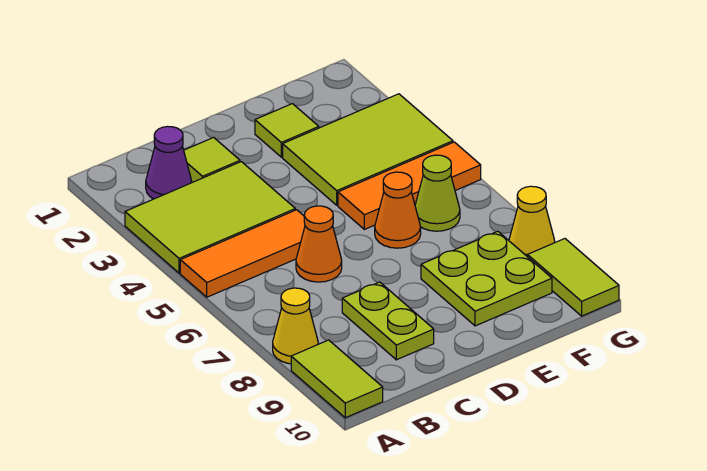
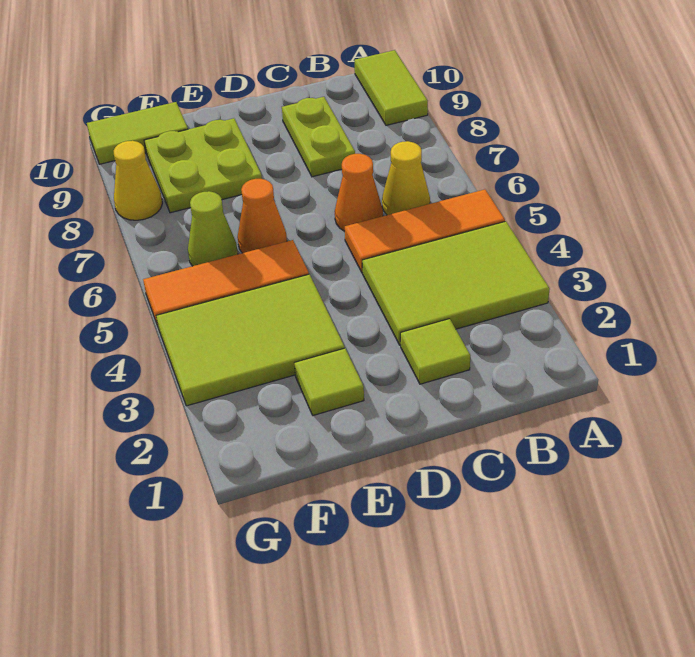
yellow 1x1 cone [273,288,318,364] -> yellow 1x1 cone moved to [382,141,430,215]
purple 1x1 cone [146,127,192,199] -> none
lime 1x2 tile [528,239,619,316] -> lime 1x2 tile turned to [87,102,188,164]

